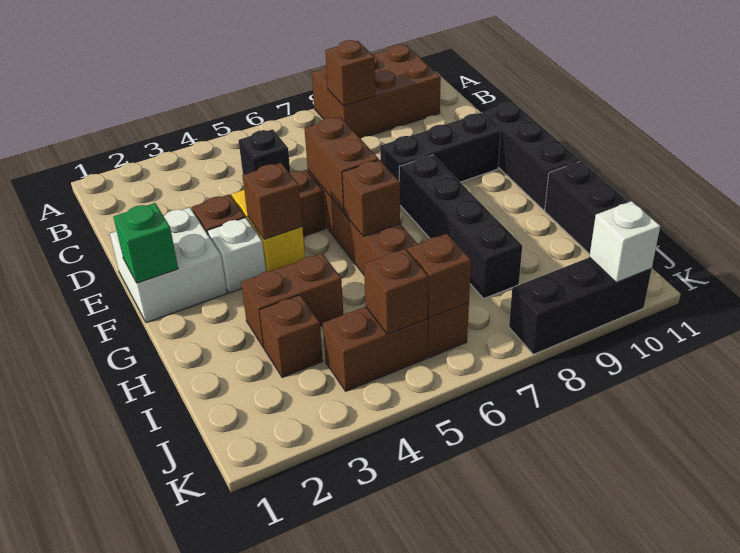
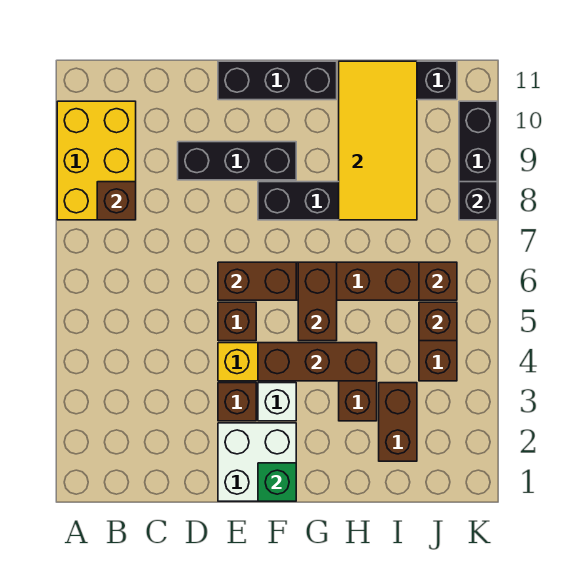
brown 2x3 brick [312,45,441,139] -> yellow 2x3 brick [57,101,136,220]
black 1x1 brick [239,129,290,175] -> black 1x1 brick moved to [459,182,497,220]
black 1x3 brick [380,113,501,182] -> black 1x3 brick turned to [178,142,296,180]
brown 1x1 brick [242,163,302,240] -> brown 1x3 brick [258,343,377,381]
brown 1x1 brick [342,160,400,236] -> brown 1x2 brick [298,262,337,341]
none -> yellow 2x4 tile [339,61,417,220]
brown 1x1 brick [259,295,323,378] -> brown 1x2 brick [379,383,417,461]
white 1x1 brick [589,201,660,282] -> none

